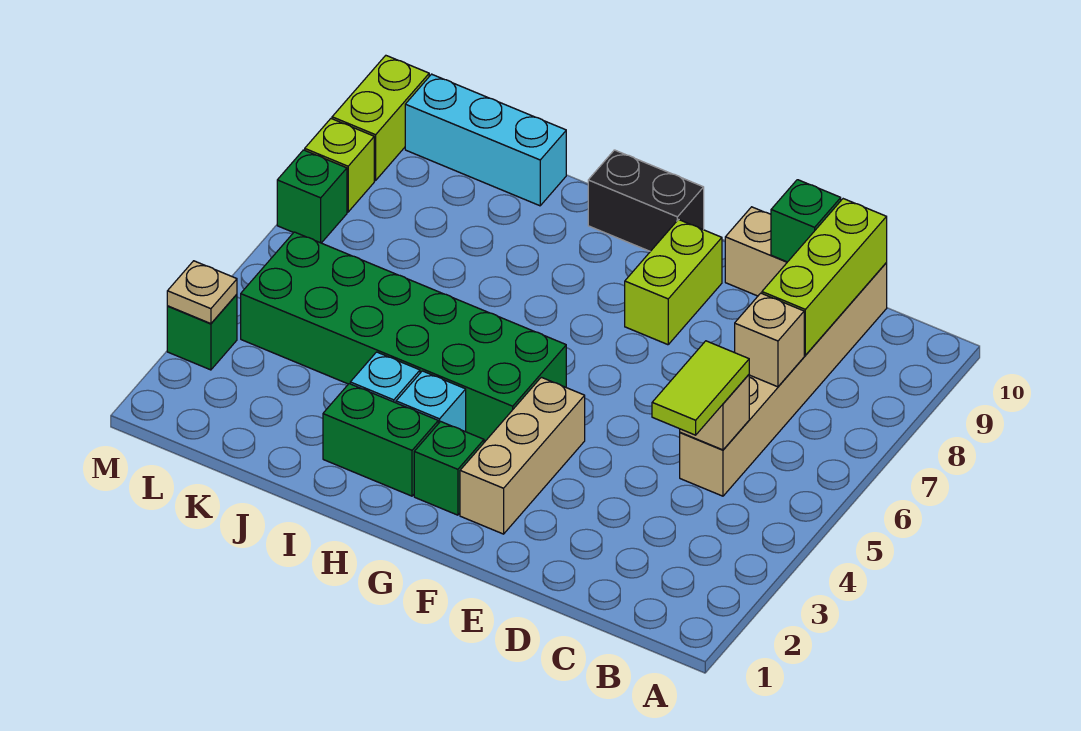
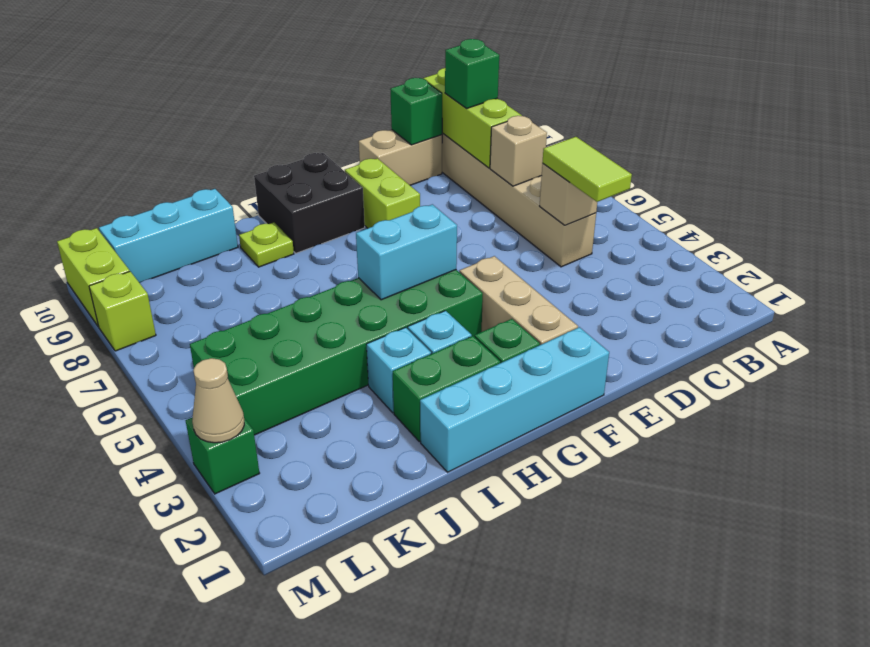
none -> cyan 1x4 brick [420,327,609,472]
none -> cyan 1x2 brick [356,204,457,300]
black 1x2 brick [588,150,704,251] -> black 2x2 brick [254,153,365,253]
none -> lime 1x1 plate [239,223,294,267]
tan 1x1 plate [167,261,237,324] -> tan 1x1 cone [192,358,244,443]
green 1x1 brick [277,150,347,243] -> green 1x1 brick moved to [445,39,499,109]

